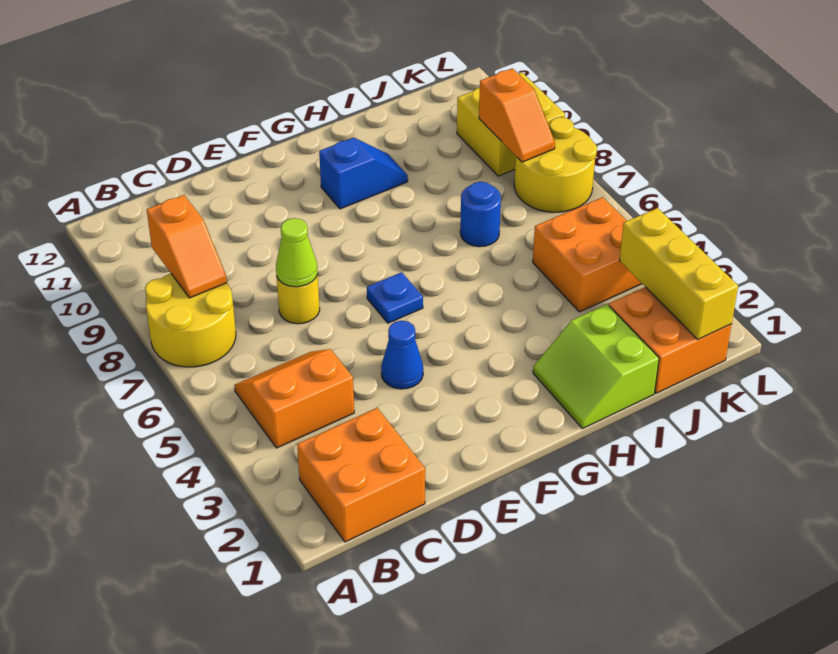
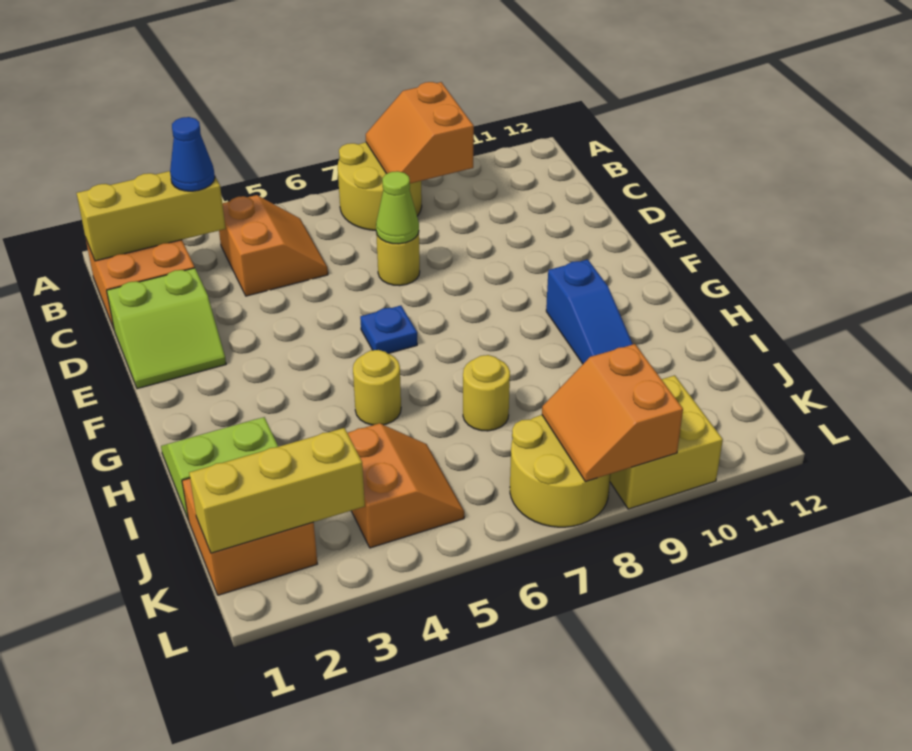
none -> yellow 1x3 brick [77,171,226,261]
orange 1x2 slope [147,195,227,298] -> orange 2x2 slope [366,82,474,183]
none -> lime 2x2 slope [107,268,226,389]
blue 1x1 cone [381,321,423,389] -> blue 1x1 cone moved to [170,117,215,191]
blue 1x2 slope [319,138,408,209] -> blue 1x3 slope [546,259,633,364]
none -> yellow 1x1 round brick [353,350,401,425]
blue 1x1 round brick [460,182,501,247] -> yellow 1x1 round brick [463,355,510,431]
orange 2x2 brick [533,197,642,312] -> orange 2x2 slope [348,423,464,548]
orange 1x2 slope [479,68,555,162] -> orange 2x2 slope [542,344,683,482]

